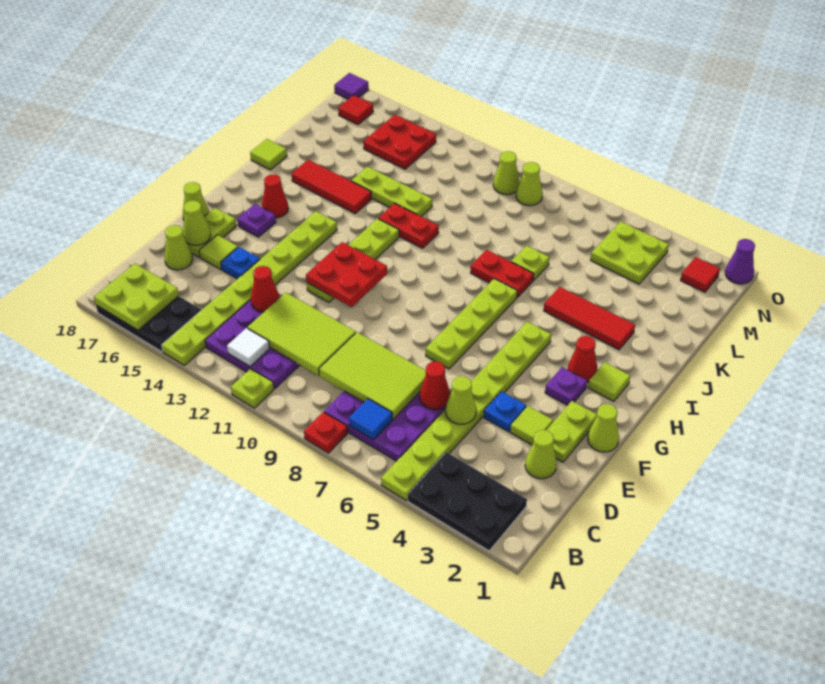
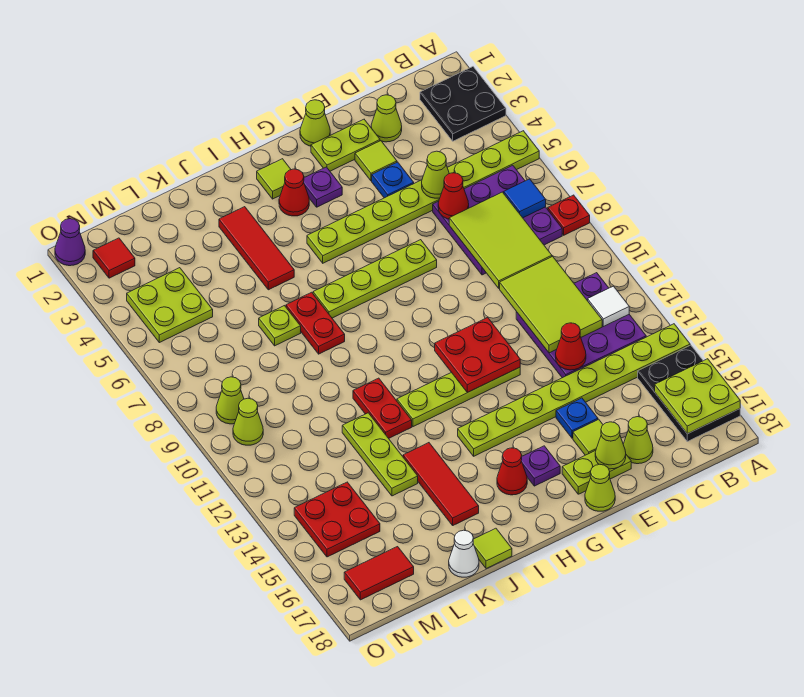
black 2x3 plate [408,452,527,551] -> black 2x2 plate [420,67,506,141]
lime 1x1 plate [231,369,274,408] -> none
none -> white 1x1 cone [449,530,479,577]
red 1x1 tile [338,95,373,124] -> red 1x2 tile [344,547,414,600]
purple 1x1 tile [334,73,369,99] -> none

